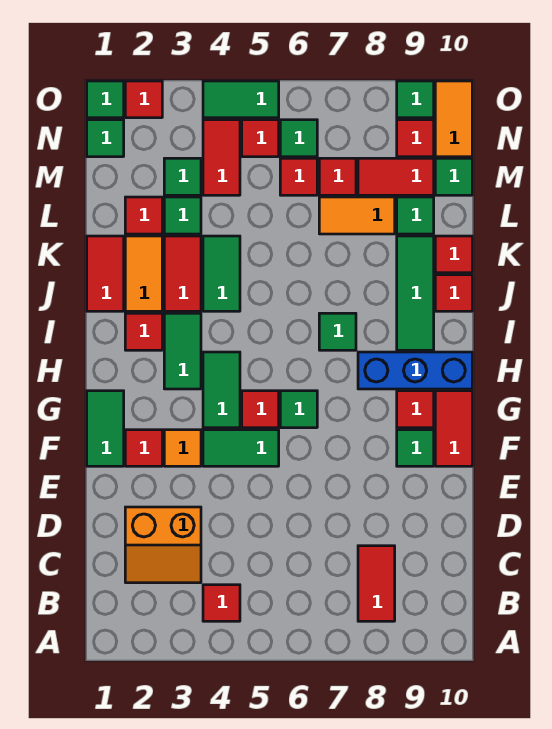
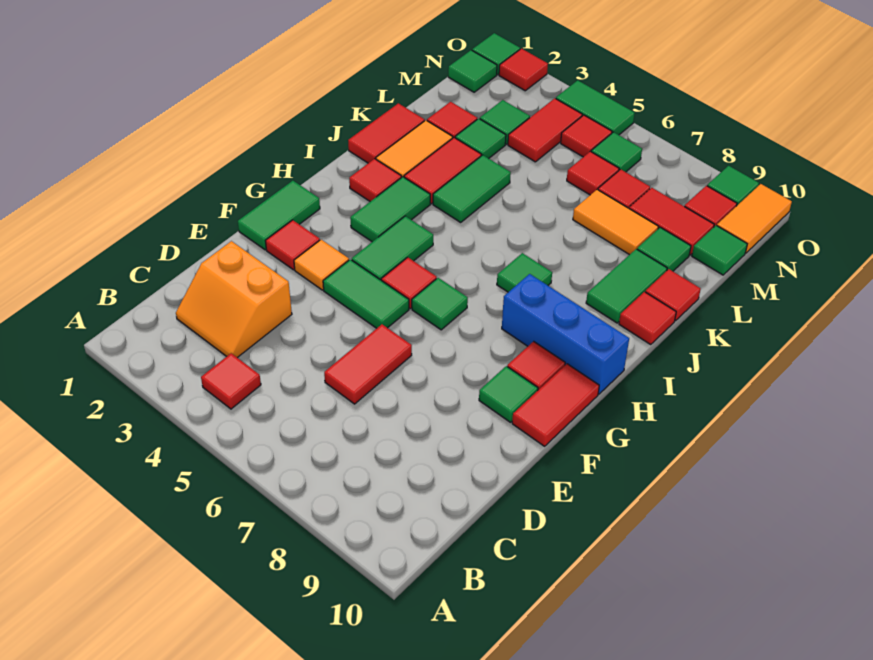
red 1x2 tile [358,546,395,621] -> red 1x2 tile moved to [324,324,412,404]
green 1x3 tile [397,236,434,350] -> green 1x2 tile [586,249,667,323]

